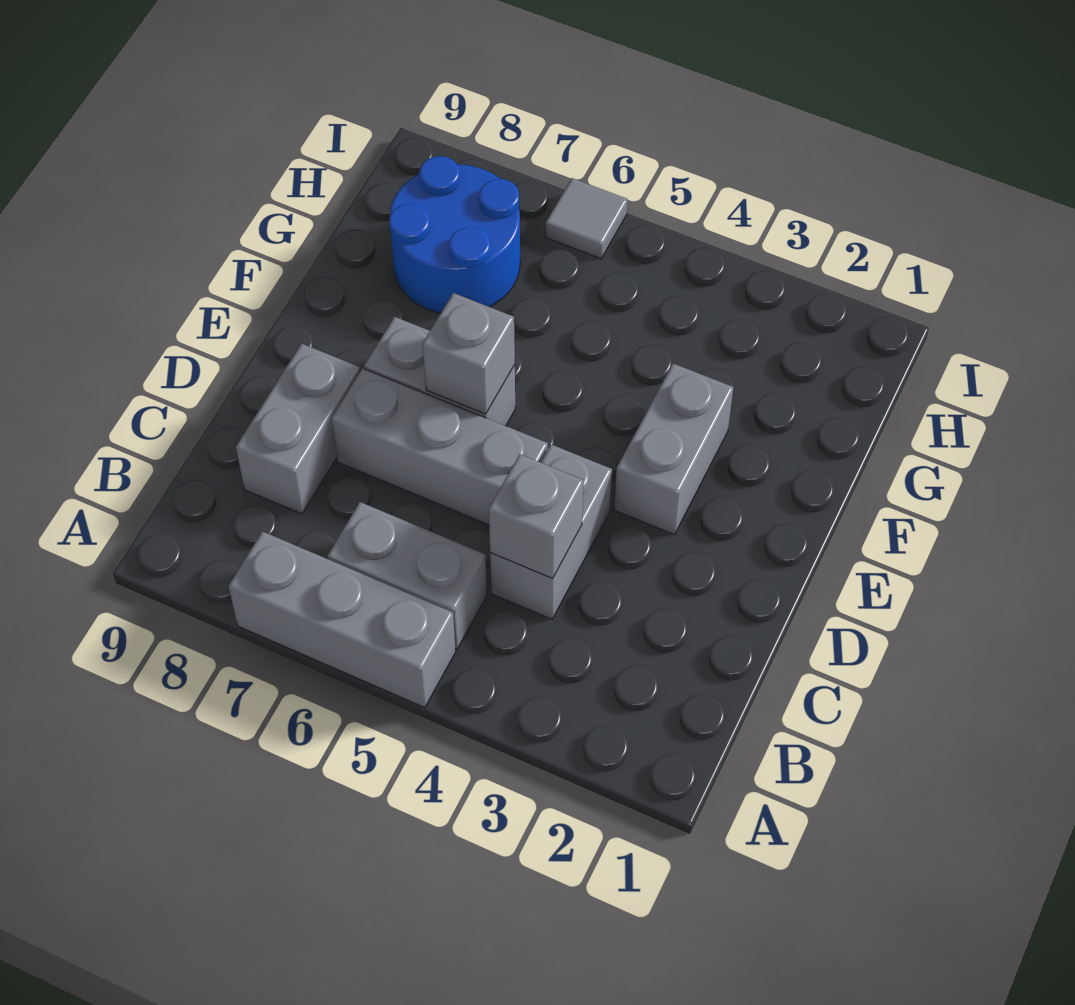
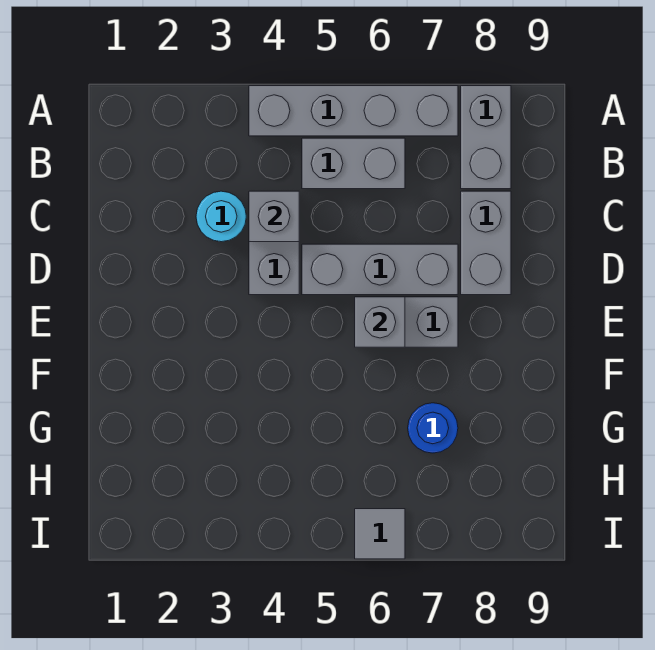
grey 1x3 brick [229,531,456,708] -> grey 1x4 brick [249,86,458,136]
none -> cyan 1x1 round brick [196,191,246,242]
grey 1x2 brick [614,364,733,535] -> grey 1x2 brick moved to [461,86,511,189]
blue 2x2 round brick [389,156,520,313] -> blue 1x1 round brick [408,403,458,453]

